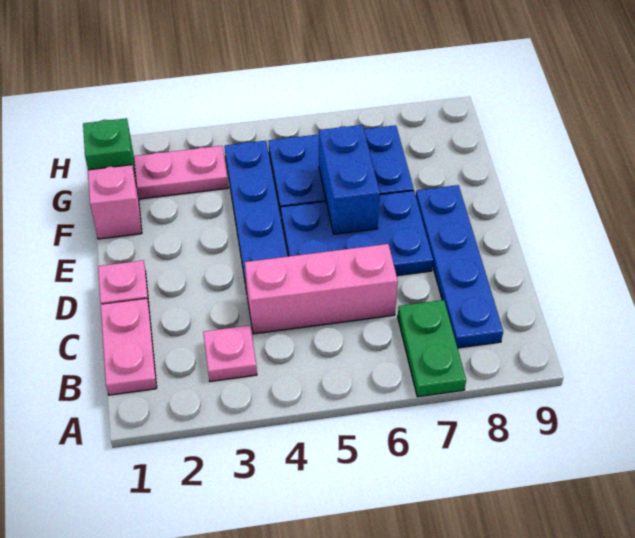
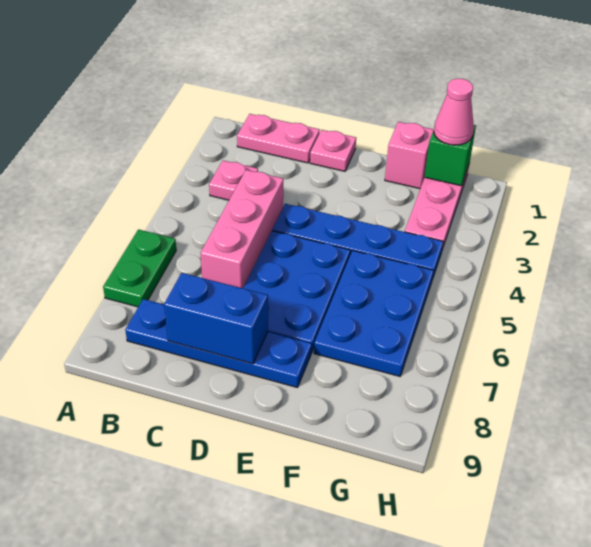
green 1x2 plate [398,300,466,397] -> green 1x2 plate turned to [103,230,176,307]
blue 1x2 brick [319,125,380,234] -> blue 1x2 brick moved to [164,273,268,364]
none -> pink 1x1 cone [434,79,474,145]

